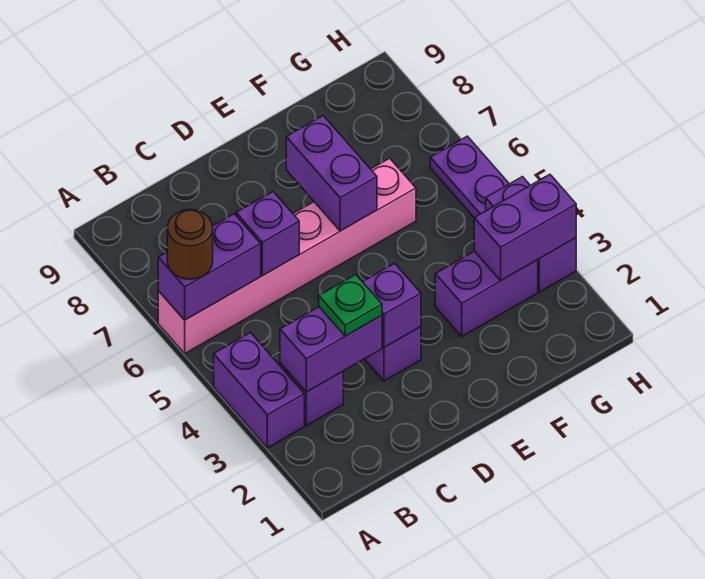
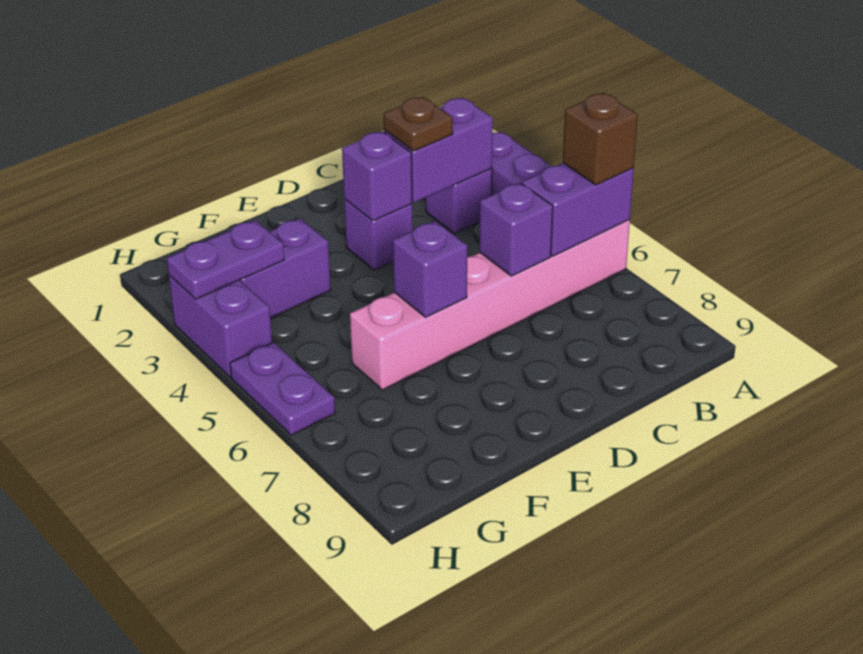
brown 1x1 round brick [167,209,213,279] -> brown 1x1 brick [563,93,638,185]
green 1x1 plate [319,274,382,336] -> brown 1x1 plate [384,97,453,151]
purple 1x2 brick [286,116,377,231] -> purple 1x1 brick [393,221,467,317]
purple 1x2 brick [474,174,576,280] -> purple 1x2 plate [167,220,284,299]

